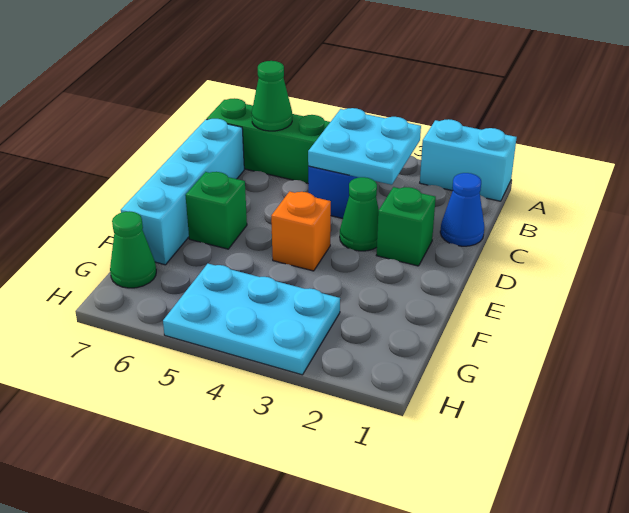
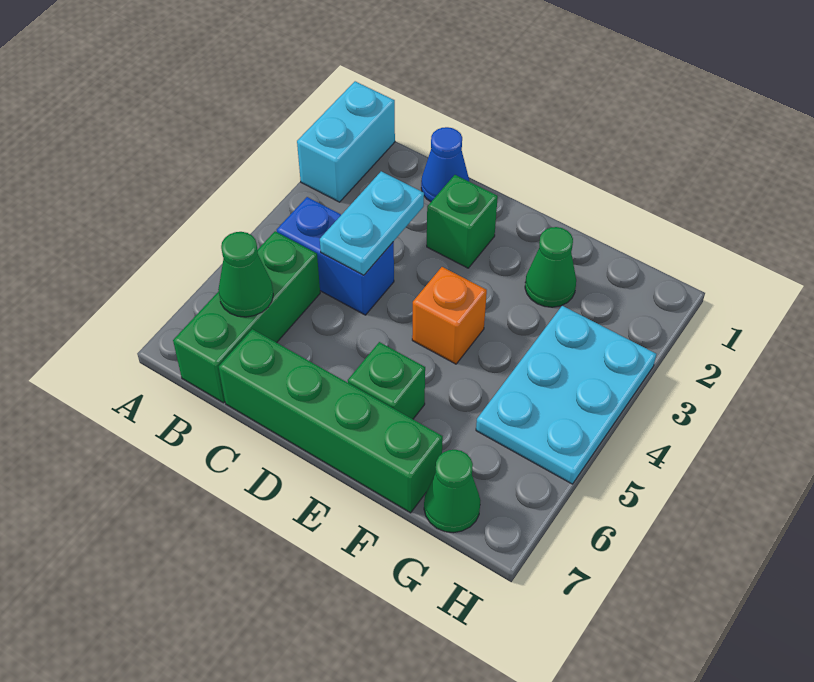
cyan 2x2 plate [308,108,421,185] -> cyan 1x2 plate [320,171,424,275]
cyan 1x4 brick [121,119,244,265] -> green 1x4 brick [219,329,443,513]
green 1x1 cone [340,177,379,251] -> green 1x1 cone moved to [525,227,576,307]

